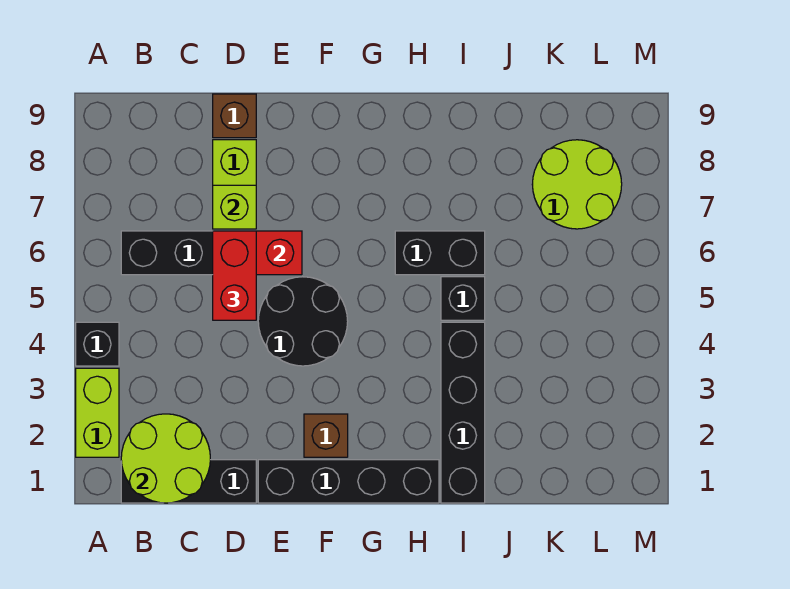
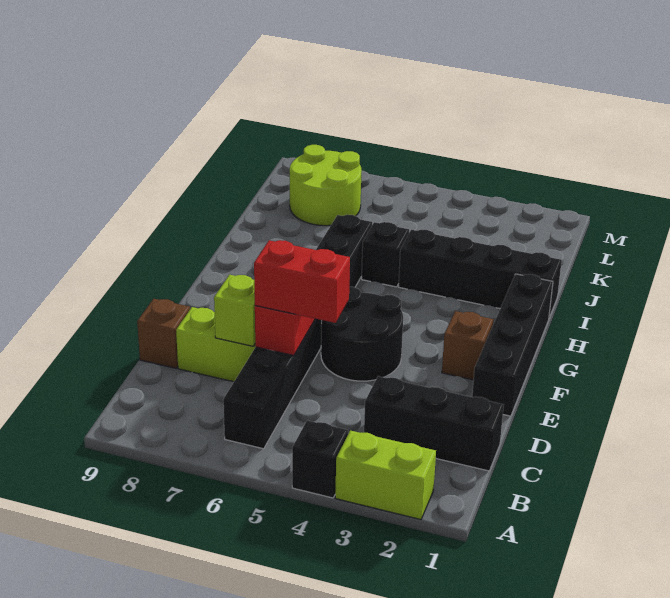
black 1x3 brick [121,460,256,503] -> black 1x3 brick turned to [364,376,504,471]
lime 2x2 round brick [121,414,210,503] -> none

